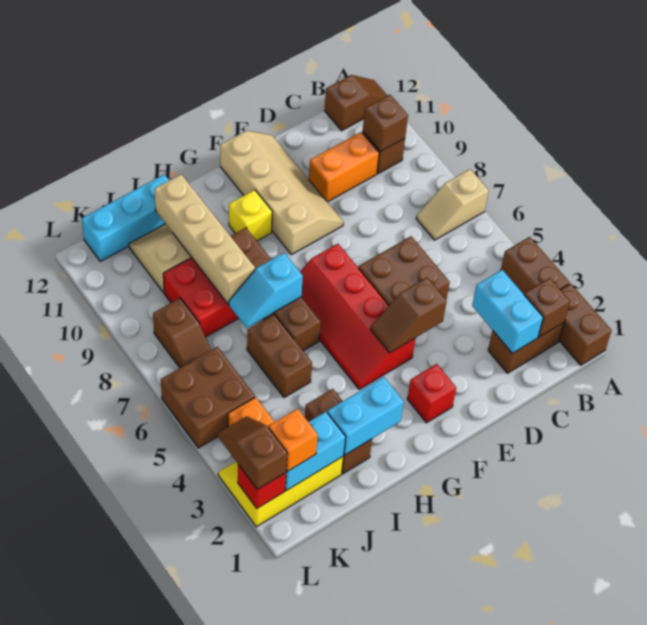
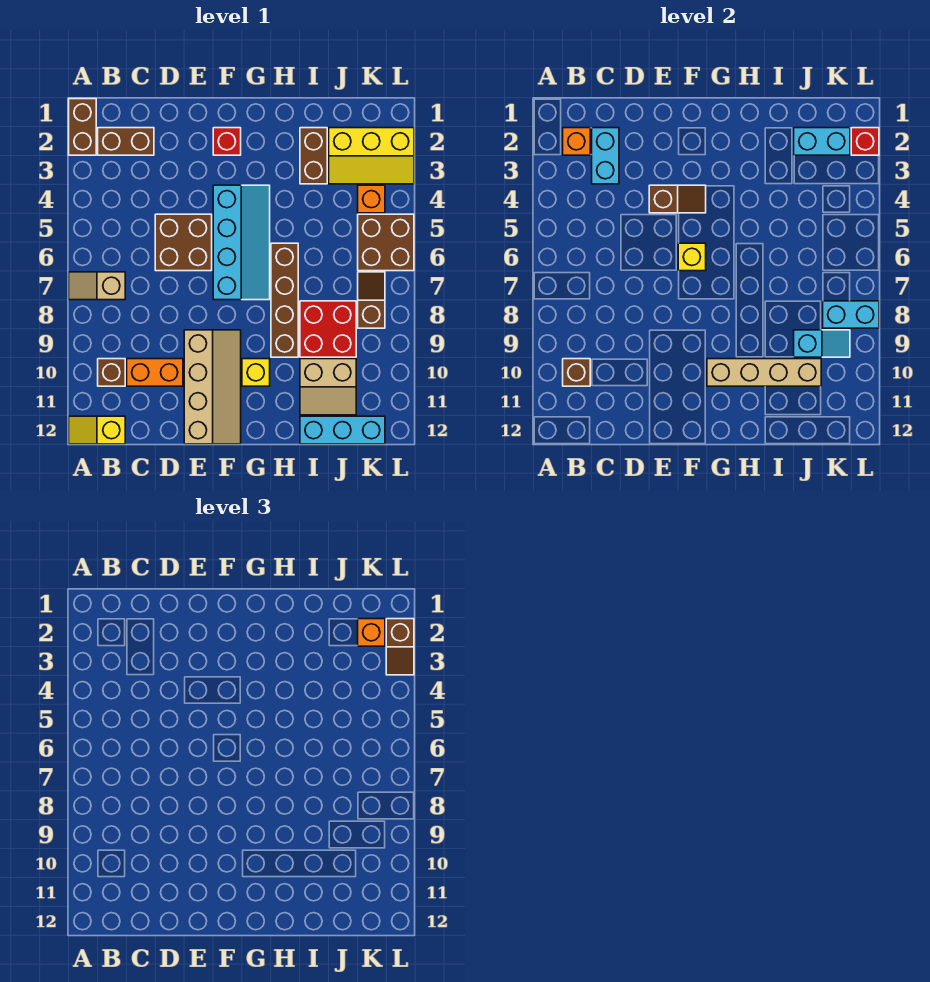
brown 1x2 brick [501,237,570,294] -> none
tan 1x2 slope [416,169,489,240] -> tan 1x2 slope turned to [69,272,125,300]
brown 1x2 slope [324,75,387,131] -> yellow 1x2 slope [69,416,125,444]
brown 1x1 brick [524,278,570,337] -> orange 1x1 brick [563,128,590,155]
tan 2x4 slope [220,131,344,255] -> tan 2x4 slope turned to [184,330,241,444]
red 2x4 slope [300,244,415,389] -> cyan 2x4 slope [213,185,270,300]
none -> yellow 1x1 brick [678,243,706,271]
cyan 1x2 brick [327,377,404,455] -> cyan 1x2 brick moved to [823,301,879,328]
cyan 1x2 slope [228,253,303,328] -> cyan 1x2 slope moved to [794,330,850,357]
brown 1x2 brick [247,315,312,398] -> none
tan 1x4 brick [154,174,255,303] -> tan 1x4 brick turned to [707,359,821,386]

